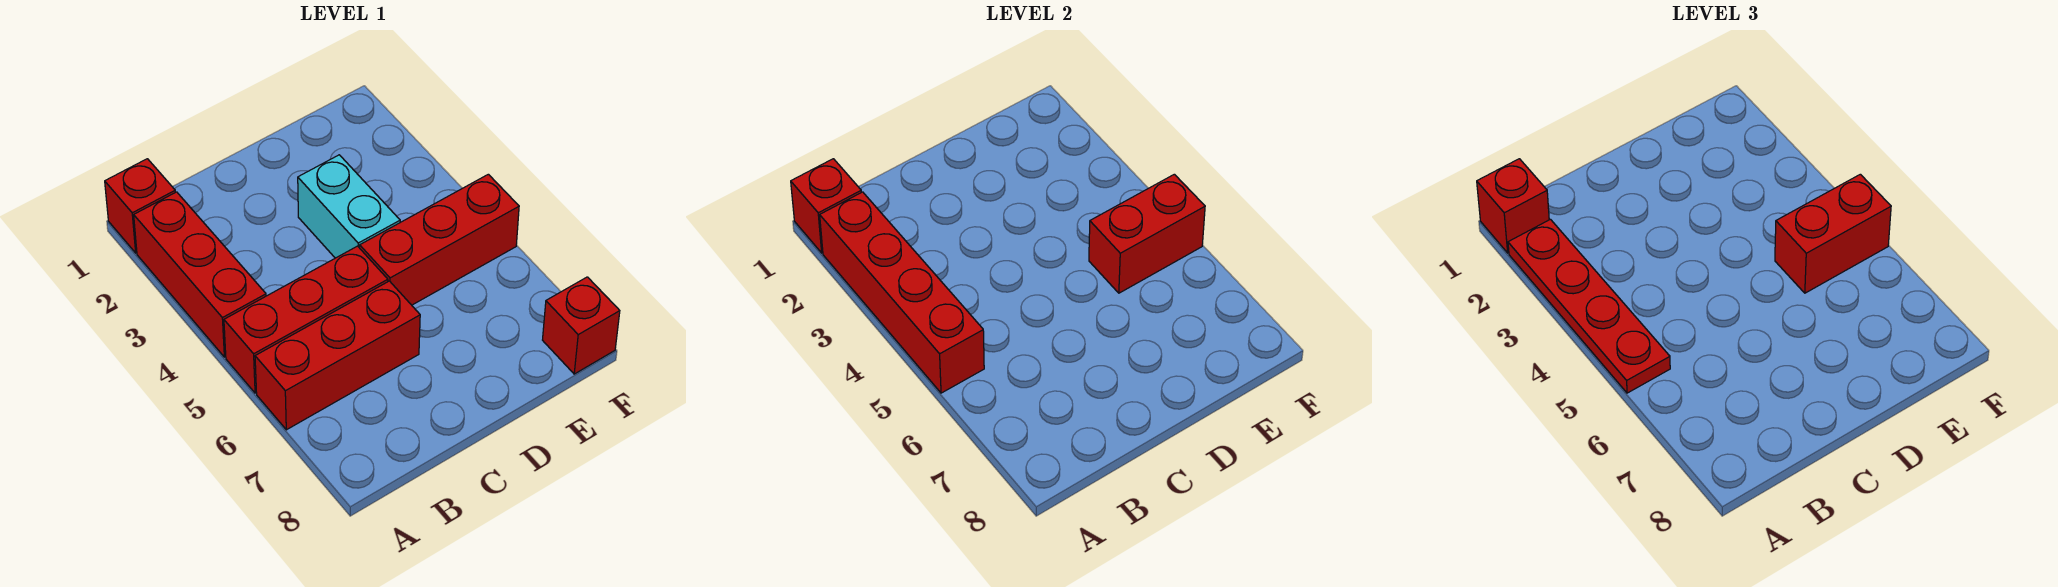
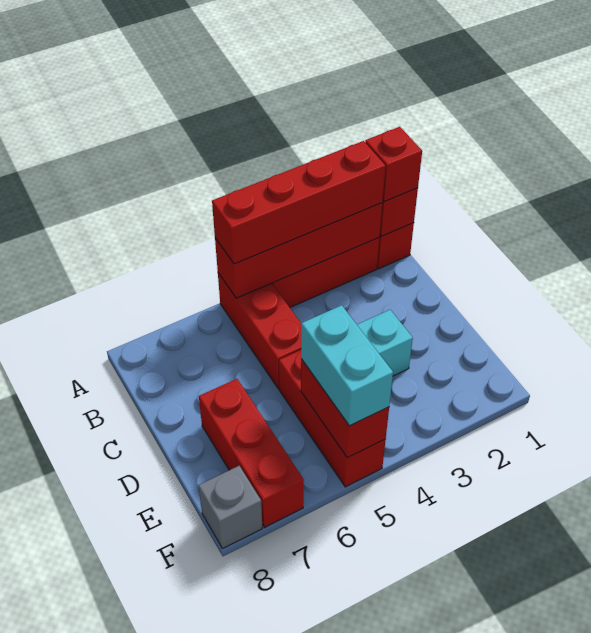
red 1x4 plate [1508,219,1670,393] -> red 1x4 brick [212,141,386,264]
red 1x3 brick [255,281,420,430] -> red 1x3 brick moved to [199,379,304,527]
red 1x2 brick [1775,174,1891,293] -> cyan 1x2 brick [301,305,393,426]
red 1x1 brick [543,277,620,374] -> grey 1x1 brick [199,466,262,549]

